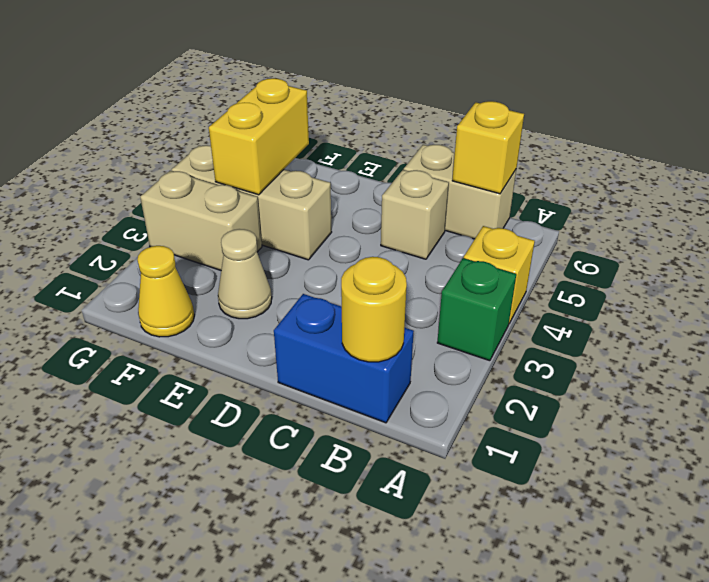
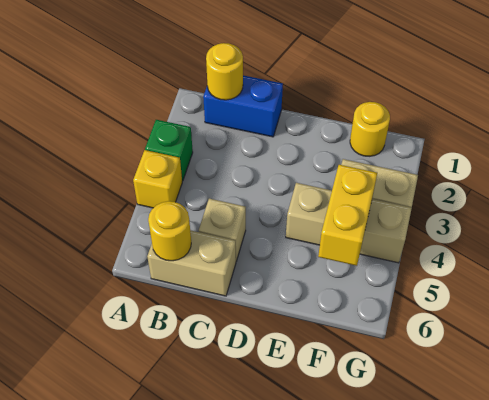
yellow 1x1 brick [452,101,524,194] -> yellow 1x1 round brick [148,201,191,261]
tan 1x1 cone [218,229,272,319] -> none
yellow 1x1 cone [137,246,194,337] -> yellow 1x1 round brick [350,102,390,156]

